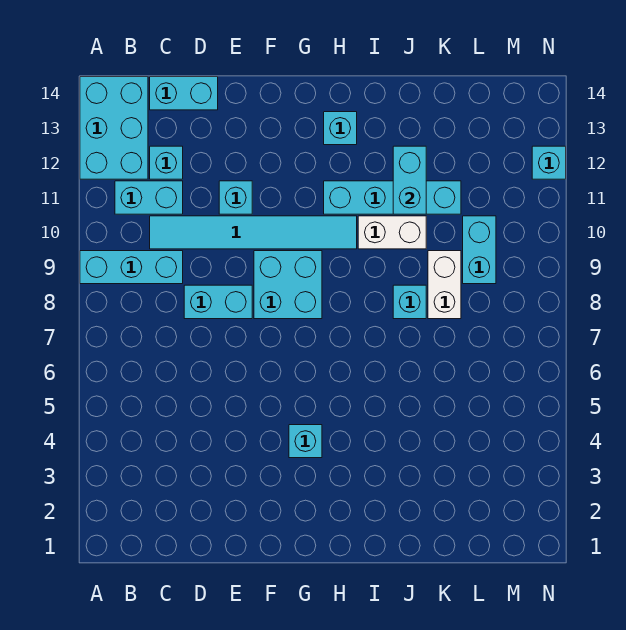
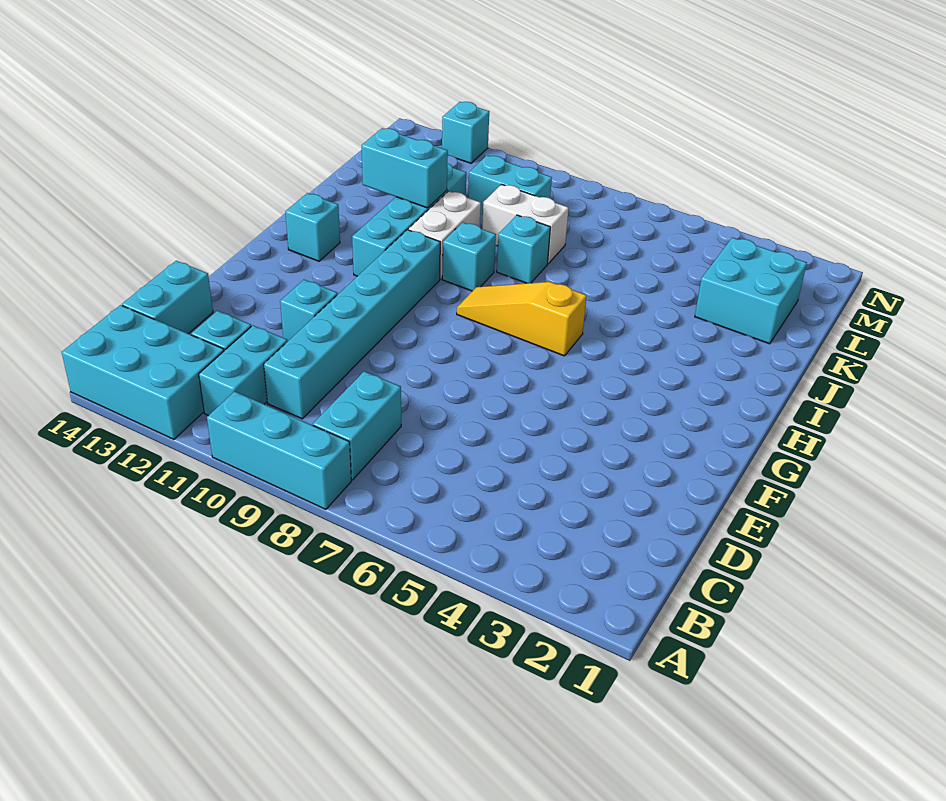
cyan 1x3 brick [80,251,183,284] -> cyan 1x3 brick turned to [207,391,351,509]
cyan 1x6 tile [150,216,357,249] -> cyan 1x6 brick [264,230,440,419]
cyan 1x2 brick [184,285,252,319] -> cyan 1x2 brick moved to [313,371,401,480]
cyan 2x2 brick [254,251,322,319] -> cyan 2x2 brick moved to [695,238,807,344]
cyan 1x1 brick [289,425,322,458] -> cyan 1x1 brick moved to [442,222,496,291]
none -> yellow 1x3 slope [457,282,587,356]

